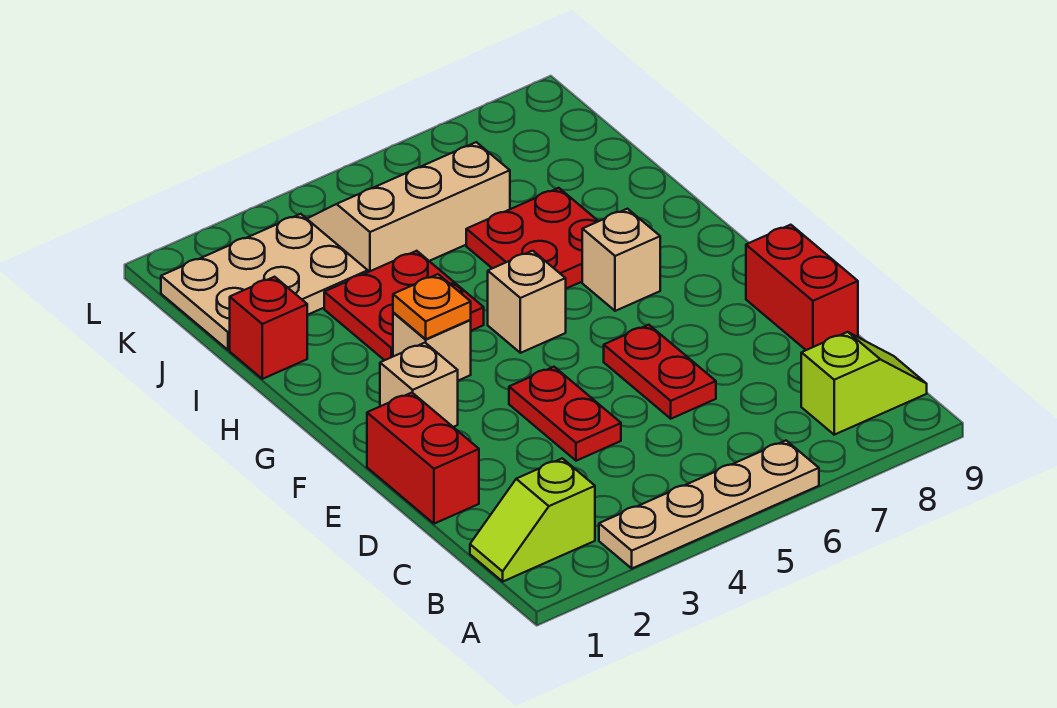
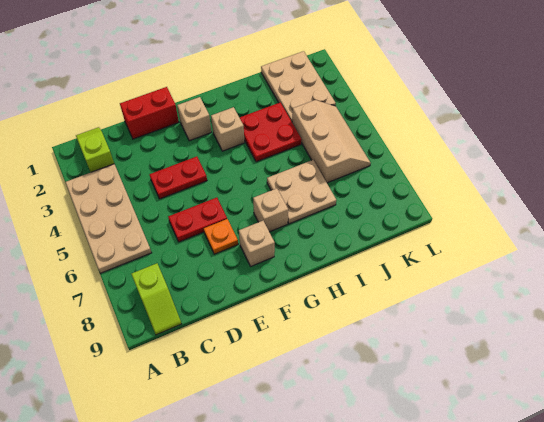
tan 1x4 plate [599,441,819,568] -> tan 2x4 plate [65,164,152,273]
red 1x2 brick [746,225,858,350] -> none
orange 1x1 plate [393,274,471,339] -> orange 1x1 plate moved to [204,219,238,254]
tan 1x1 brick [488,251,566,353] -> tan 1x1 brick moved to [239,221,275,266]
red 2x2 plate [466,188,598,289] -> tan 2x2 plate [267,160,336,224]
red 1x1 brick [230,277,307,379] -> none

